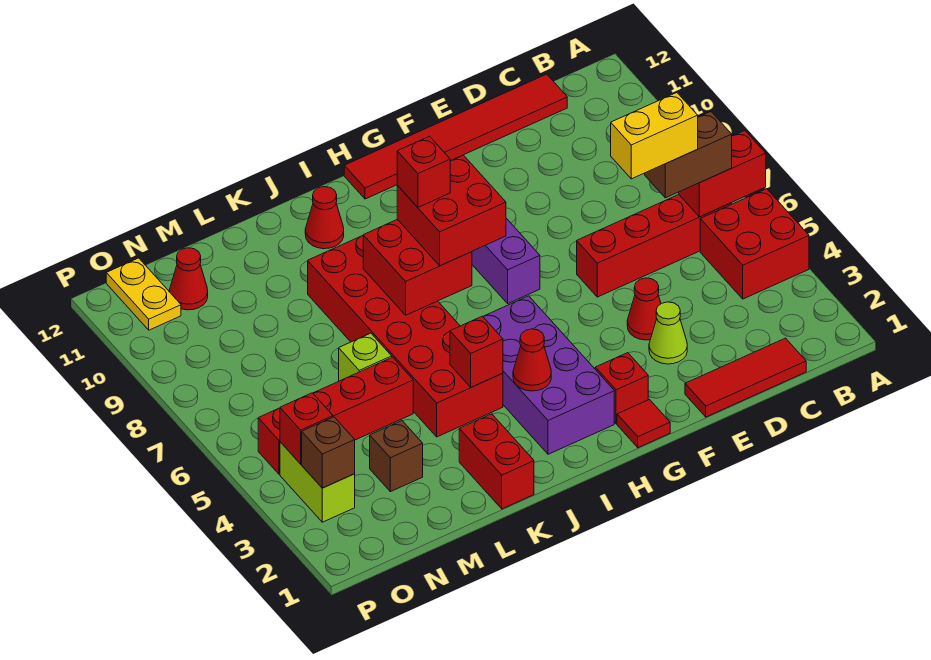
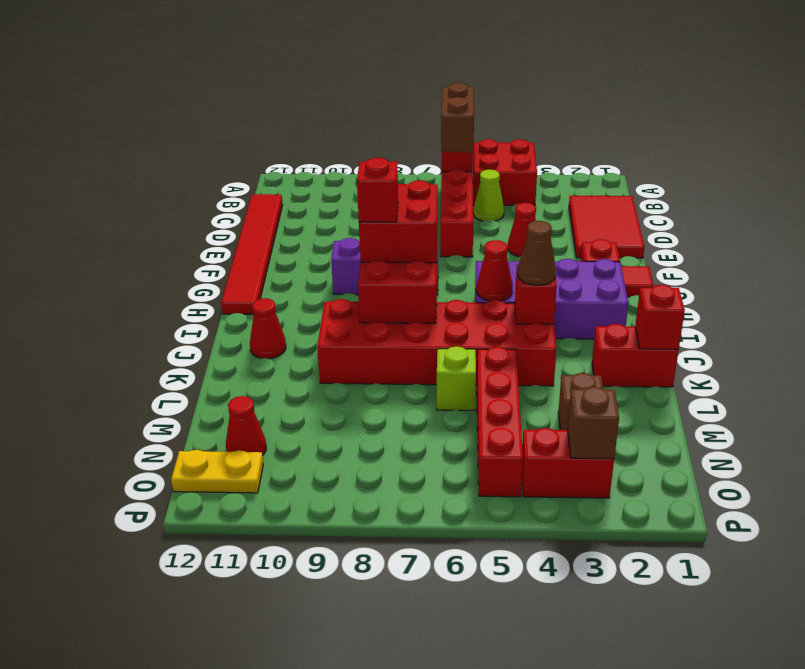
red 1x3 tile [685,338,806,417] -> red 2x3 tile [569,196,644,258]
yellow 1x2 brick [611,93,698,179] -> none
lime 1x1 cone [649,302,687,364] -> lime 1x1 cone moved to [473,169,504,221]
red 1x1 cone [513,329,551,391] -> red 1x1 cone moved to [476,240,513,301]
none -> brown 1x1 cone [518,221,556,285]
lime 1x2 brick [280,442,355,522] -> red 1x2 brick [522,428,614,498]
red 1x1 brick [280,393,333,464] -> red 1x1 brick moved to [635,285,685,349]

